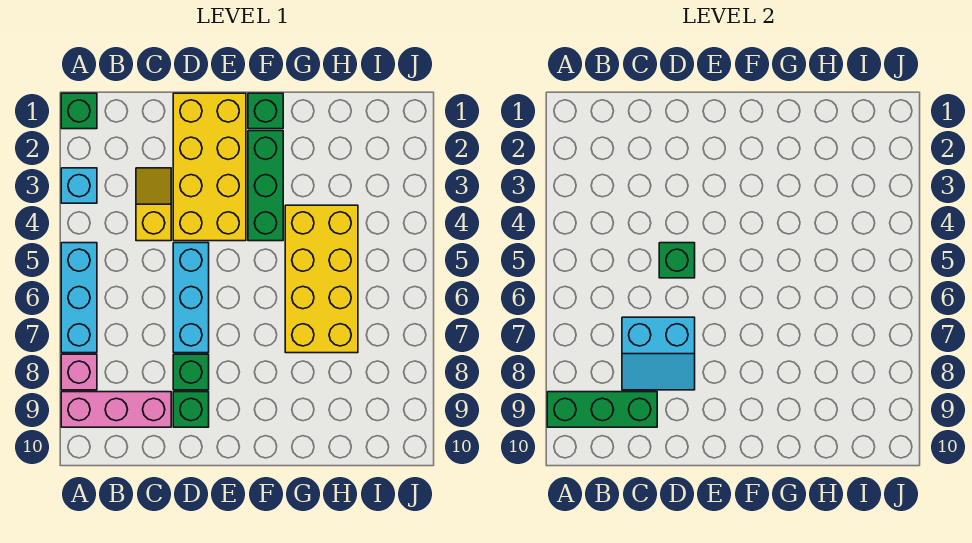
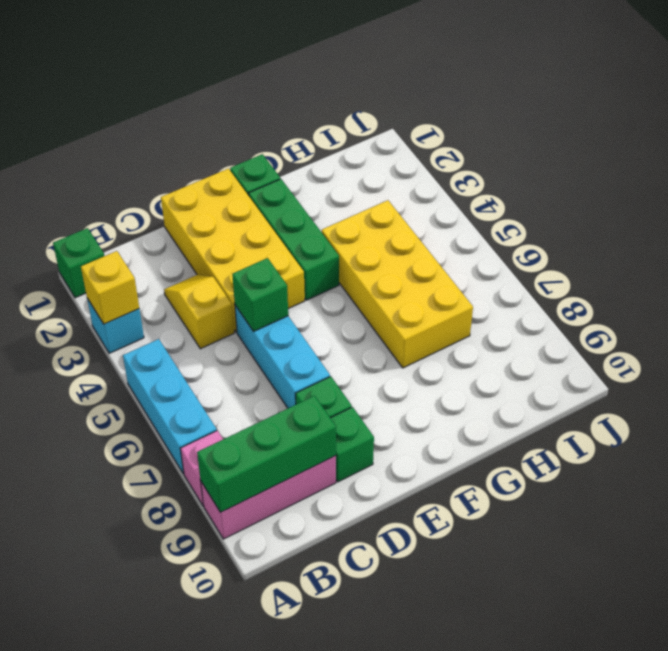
none -> yellow 1x1 brick [81,251,139,324]
cyan 2x2 slope [622,317,695,390] -> none

